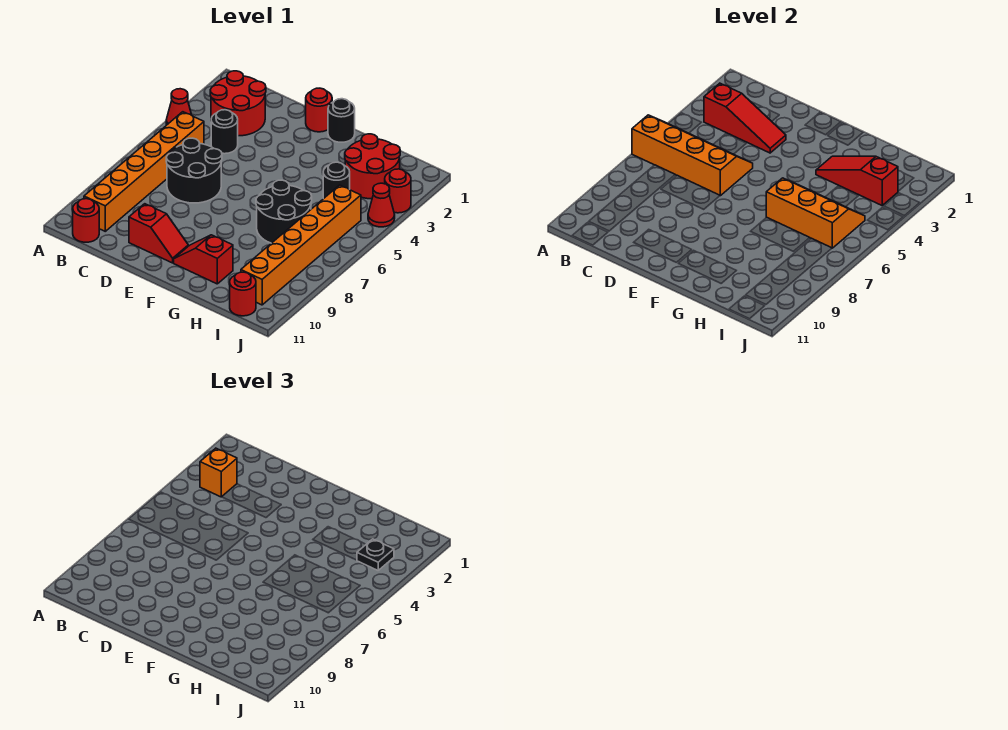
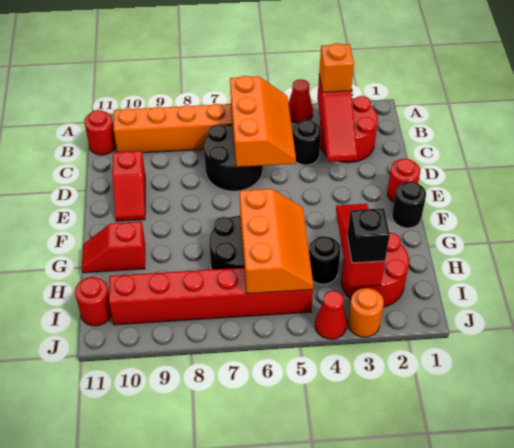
orange 2x4 slope [632,115,753,196] -> orange 2x3 slope [230,76,296,167]
red 1x2 slope [174,235,233,284] -> red 1x2 slope turned to [82,222,145,273]
black 1x1 plate [357,539,394,570] -> black 1x1 brick [347,208,390,263]
orange 1x6 brick [241,185,361,305] -> red 1x6 brick [109,268,313,325]
red 1x1 round brick [385,169,411,213] -> orange 1x1 round brick [348,288,384,337]

